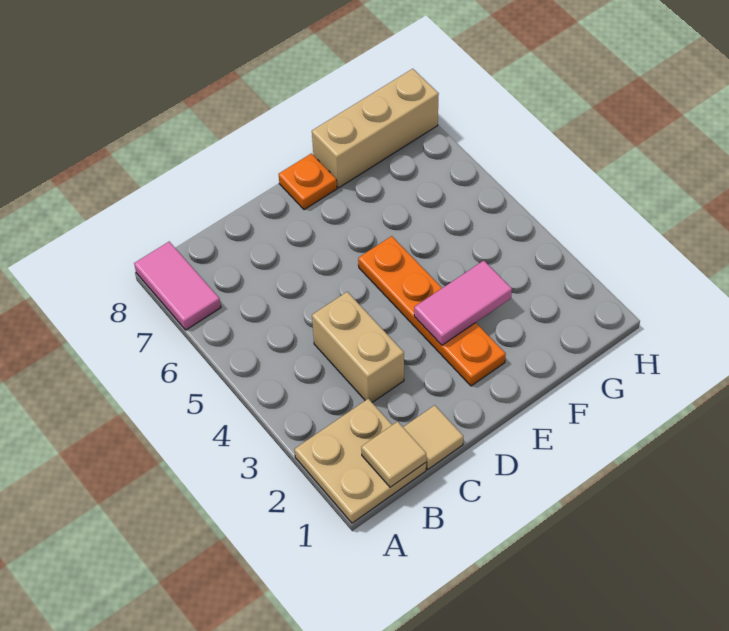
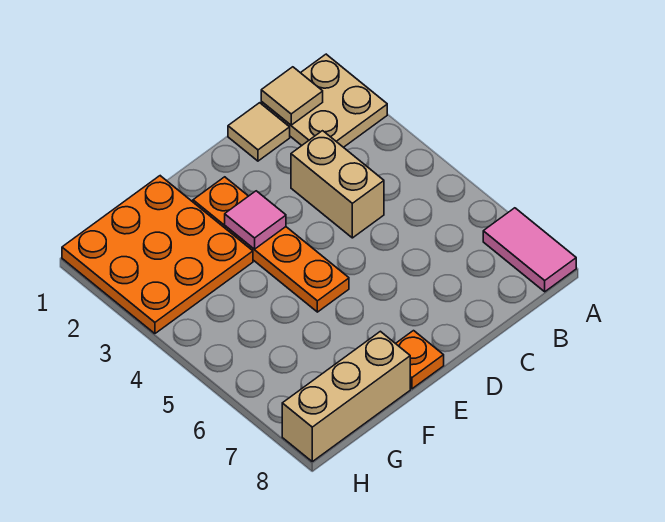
pink 1x2 tile [414,261,512,345] -> pink 1x1 tile [225,191,286,249]
none -> orange 3x3 plate [62,176,253,334]

